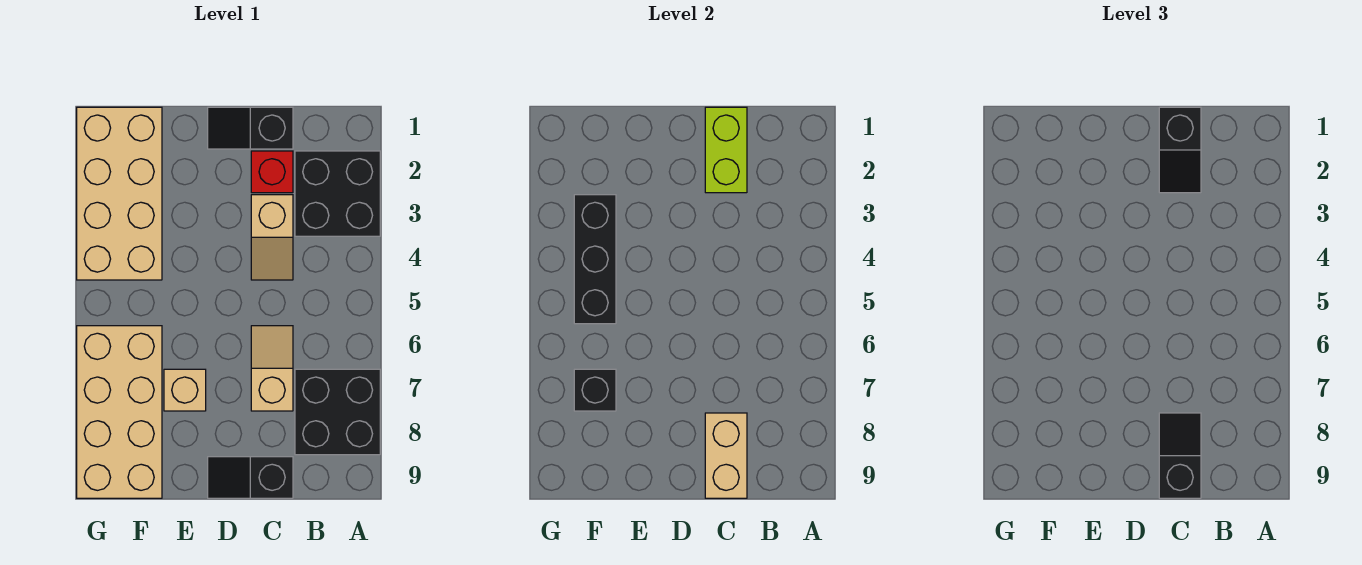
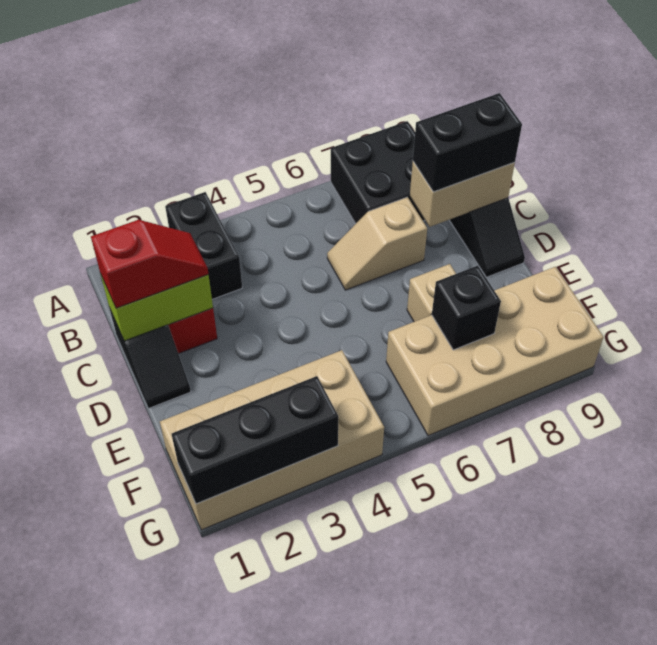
black 2x2 brick [295,151,380,236] -> black 1x2 brick [165,192,242,299]
black 1x2 slope [1159,107,1201,193] -> red 1x2 slope [91,220,208,308]
tan 1x2 slope [251,195,293,280] -> none
black 1x2 slope [1159,413,1201,498] -> black 1x2 brick [413,93,522,192]
black 1x3 brick [574,195,616,324] -> black 1x3 brick moved to [172,376,338,504]

